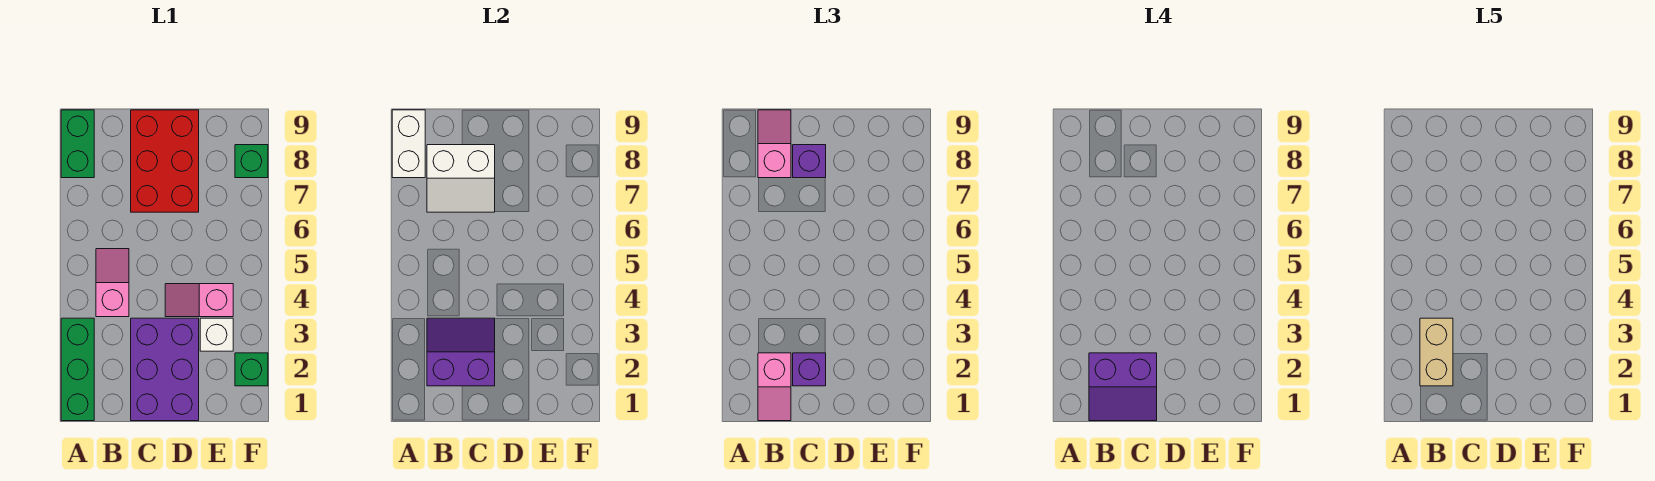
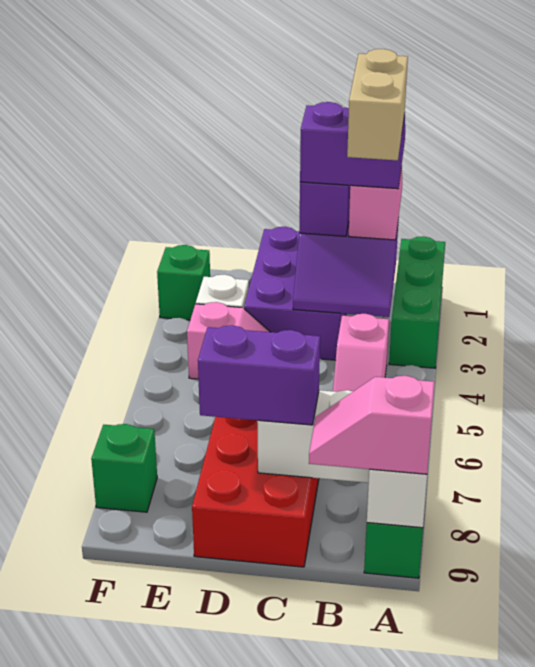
pink 1x2 slope [758,110,791,178] -> pink 1x2 slope turned to [309,376,435,474]
purple 1x1 brick [793,145,826,178] -> purple 1x2 brick [198,325,320,425]

